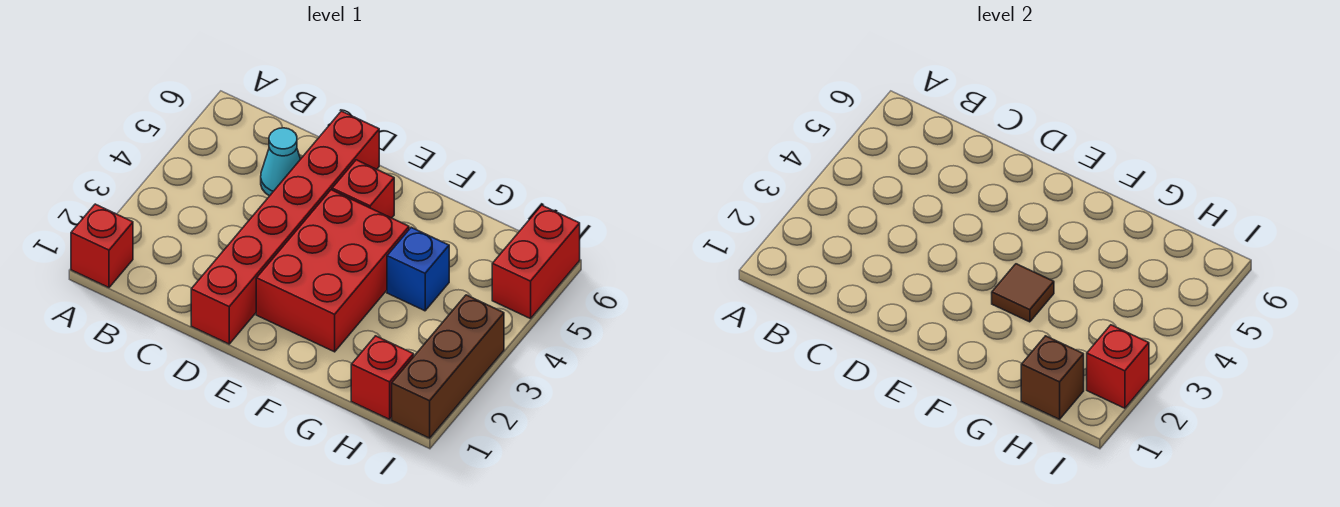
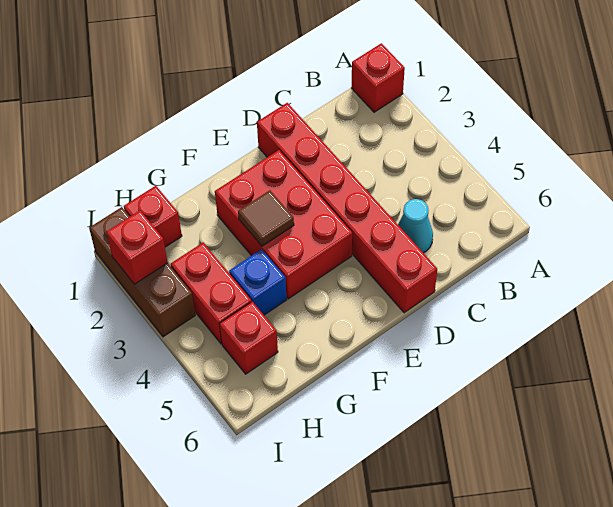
red 1x1 brick [332,160,394,218] -> red 1x1 brick moved to [219,302,278,374]
brown 1x1 brick [1021,336,1084,419] -> none
red 1x2 brick [492,205,580,319] -> red 1x2 brick moved to [171,243,251,344]

